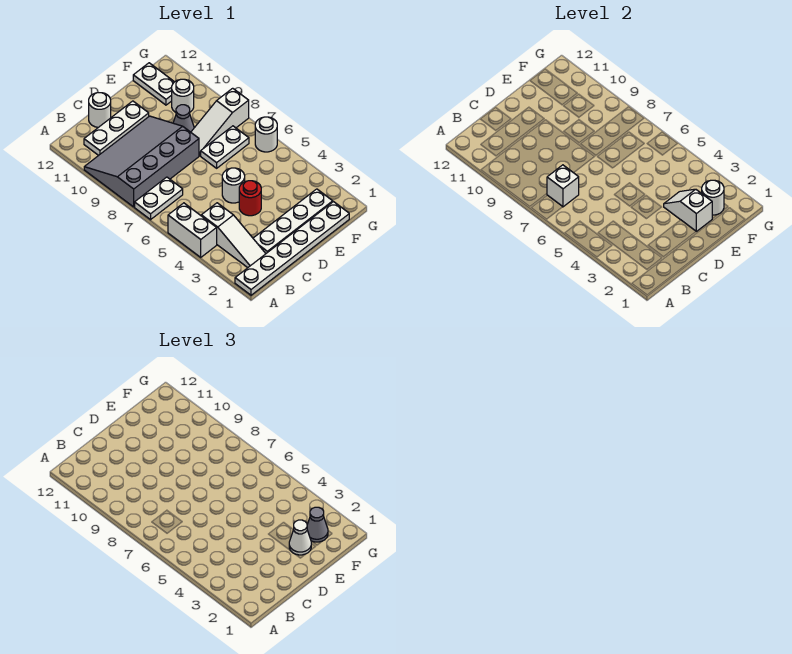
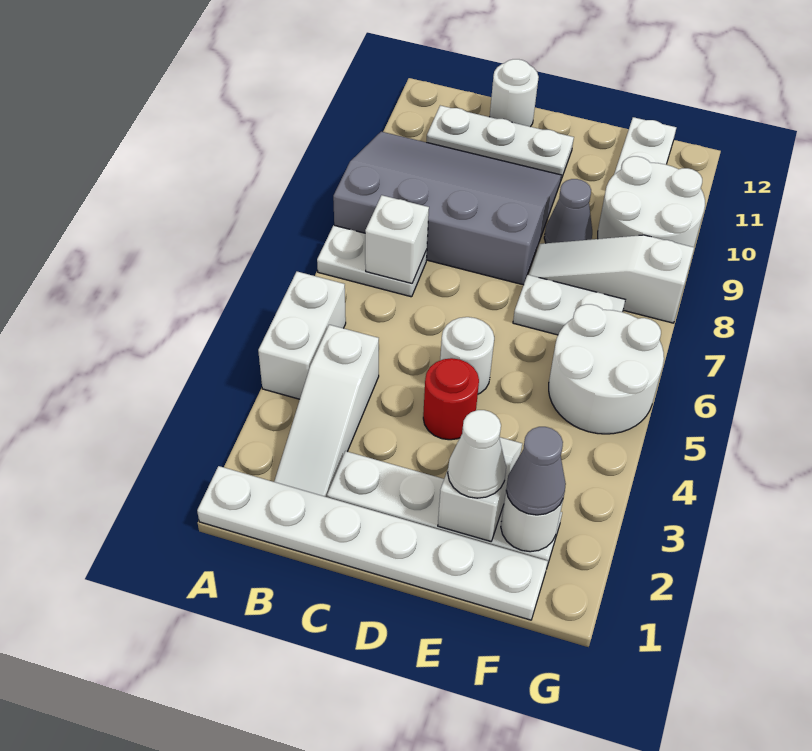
white 1x1 round brick [172,79,194,112] -> white 2x2 round brick [598,156,705,247]
white 1x1 round brick [255,117,277,152] -> white 2x2 round brick [549,304,664,434]

